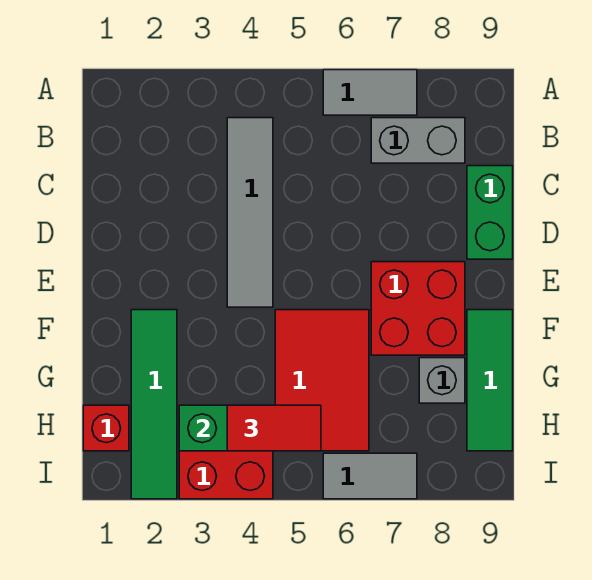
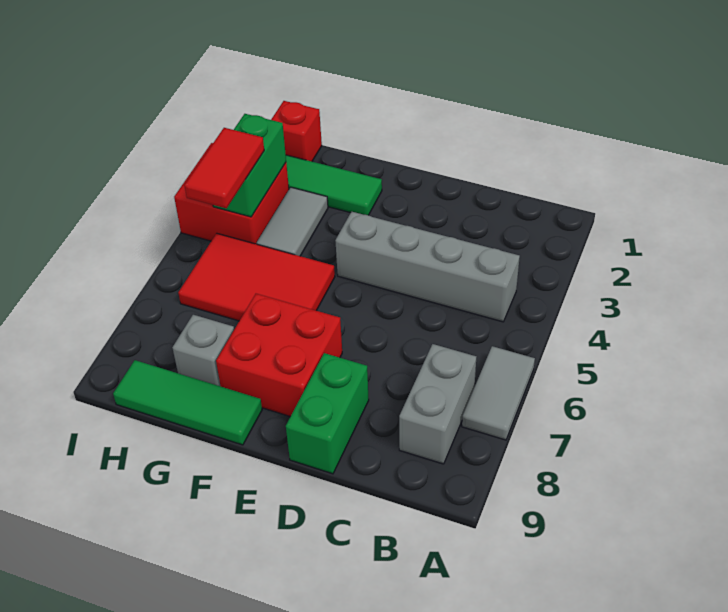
grey 1x4 tile [227,118,273,307] -> grey 1x4 brick [335,212,520,322]
green 1x2 brick [467,166,513,259] -> green 1x2 brick turned to [286,353,369,474]
grey 1x2 tile [323,453,417,499] -> grey 1x2 tile moved to [257,187,328,256]

